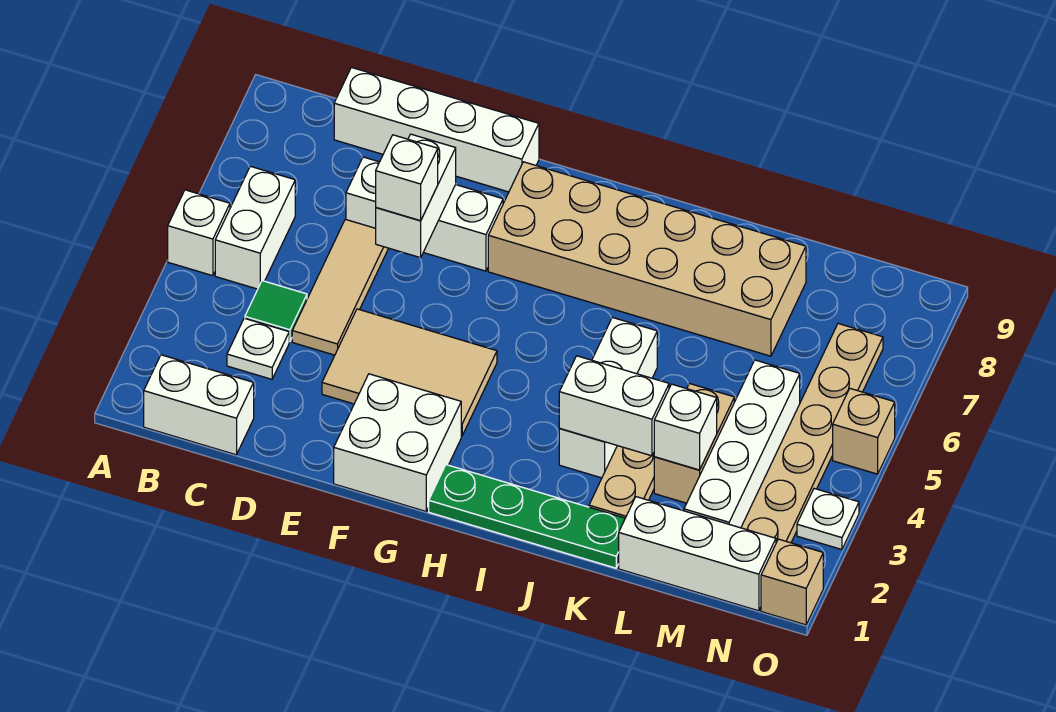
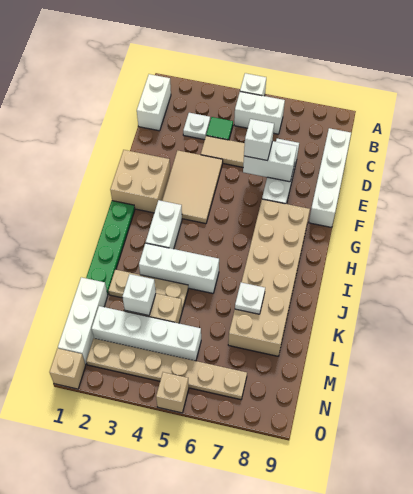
white 2x2 brick [334,374,461,511] -> tan 2x2 brick [110,150,170,213]
white 1x2 brick [559,356,669,456] -> white 1x2 brick moved to [146,200,182,249]
white 1x1 plate [797,489,859,550] -> white 1x1 plate moved to [235,283,265,314]

